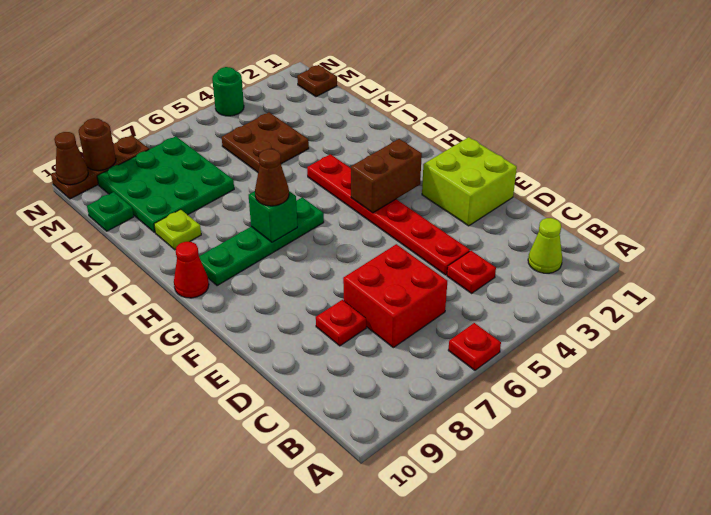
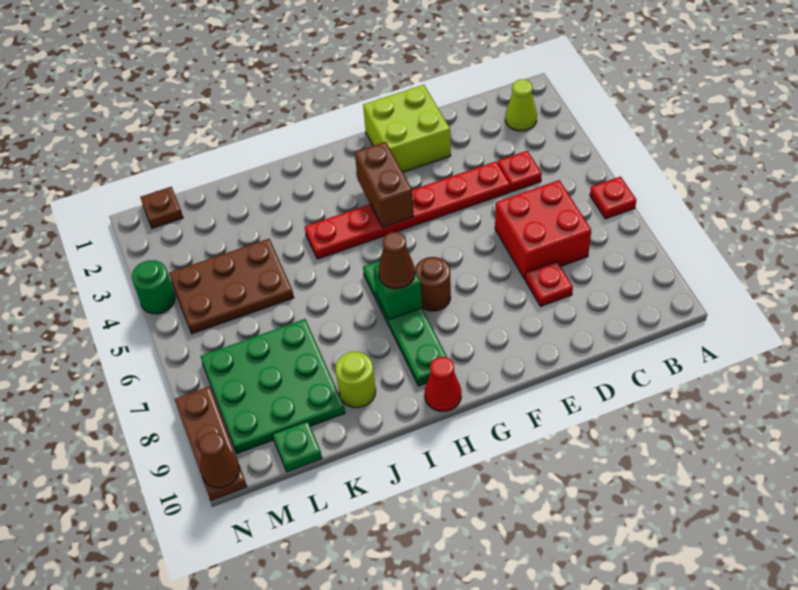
lime 1x1 plate [154,209,201,250] -> lime 1x1 round brick [335,352,376,408]
brown 2x2 plate [222,112,309,172] -> brown 2x3 plate [169,239,294,334]
brown 1x1 round brick [79,118,116,171] -> brown 1x1 round brick moved to [415,257,451,311]

